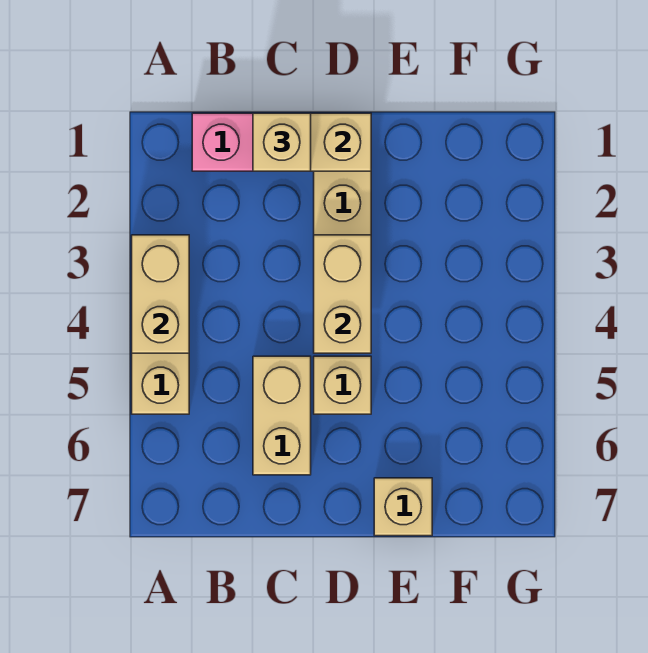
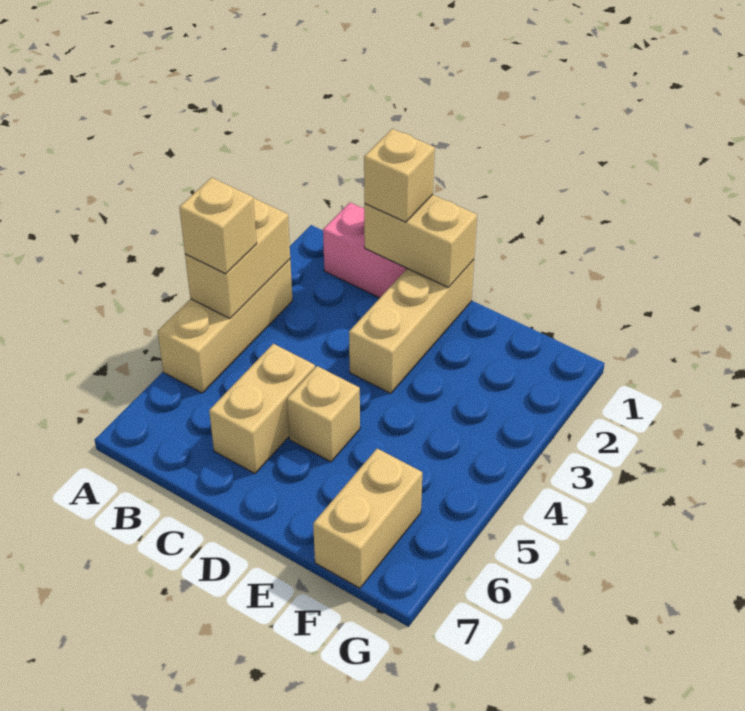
tan 1x2 brick [314,235,371,353] -> tan 1x2 brick moved to [313,449,422,588]
tan 1x1 brick [374,478,432,536] -> tan 1x1 brick moved to [179,177,257,274]

